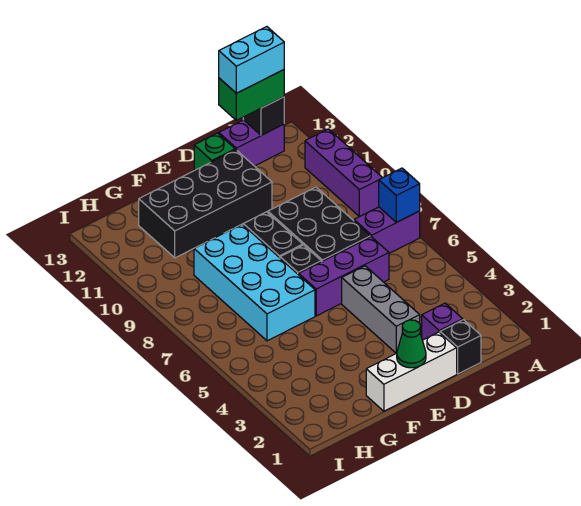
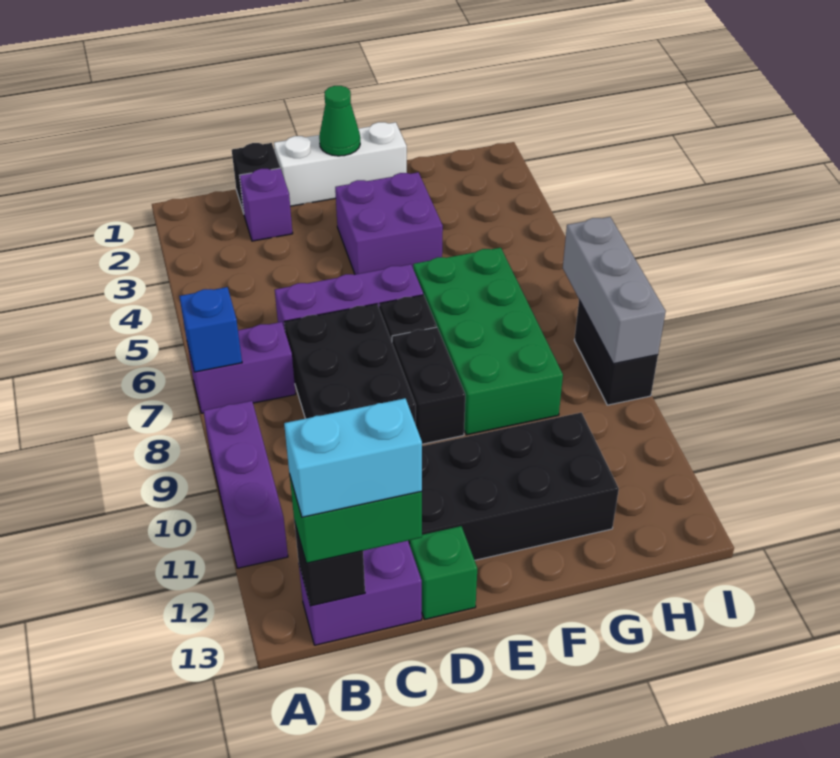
grey 1x3 brick [342,266,420,353] -> grey 1x3 brick moved to [563,217,666,364]
none -> purple 2x2 brick [335,172,443,274]
cyan 2x4 brick [194,224,315,341] -> green 2x4 brick [413,248,563,435]
none -> black 1x2 brick [574,300,658,405]

